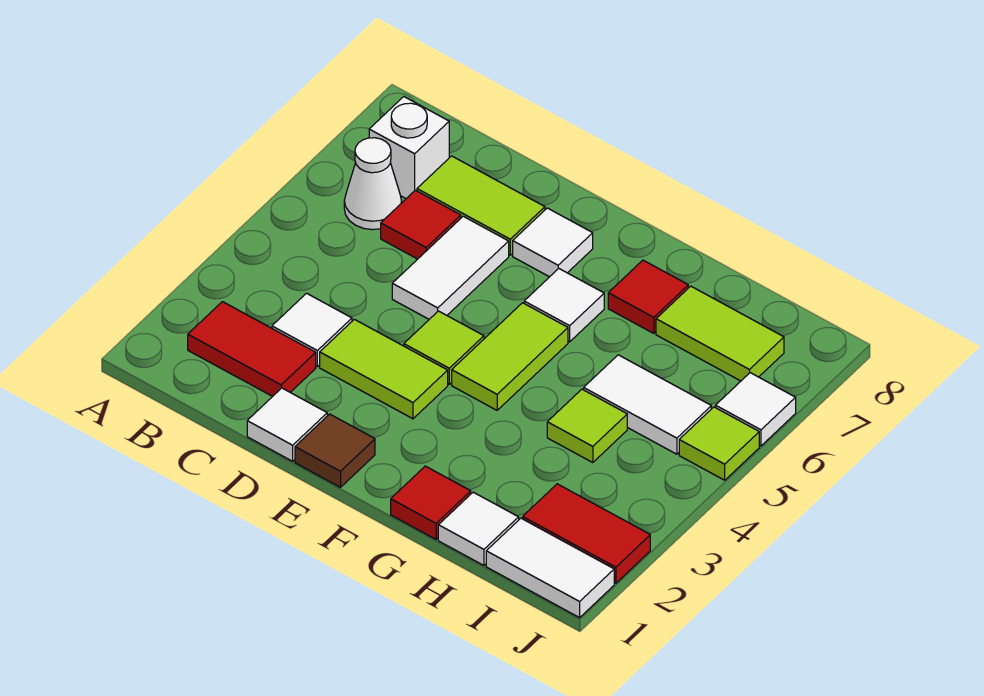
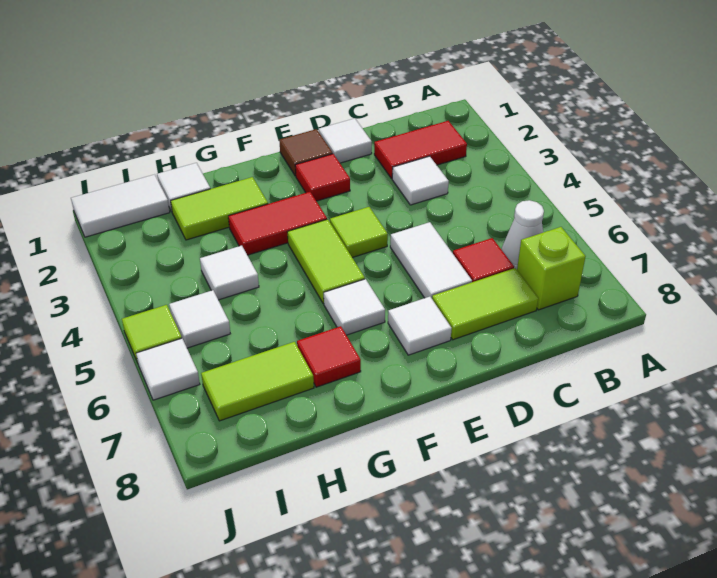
white 1x1 brick [369,97,449,198] -> lime 1x1 brick [517,227,586,310]
lime 1x2 tile [320,319,448,419] -> lime 1x2 tile moved to [171,177,268,240]
red 1x1 tile [391,466,471,539] -> red 1x1 tile moved to [295,154,350,201]
lime 1x1 tile [547,389,627,463] -> white 1x1 tile [200,246,259,300]
white 1x2 tile [584,355,711,454] -> white 1x1 tile [169,290,230,348]
red 1x2 tile [523,484,650,583] -> red 1x2 tile moved to [228,192,327,255]

